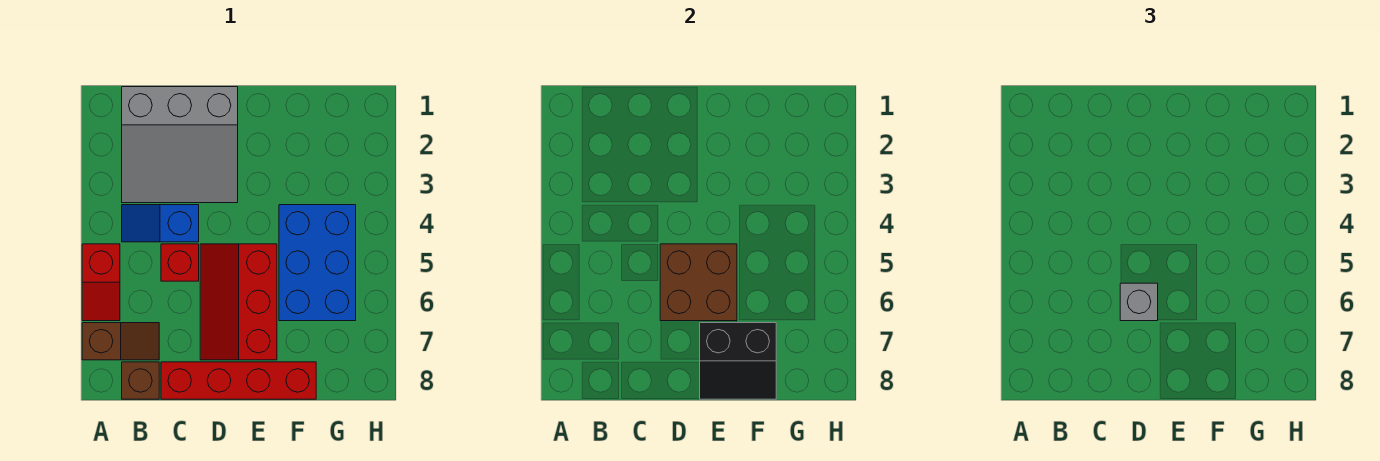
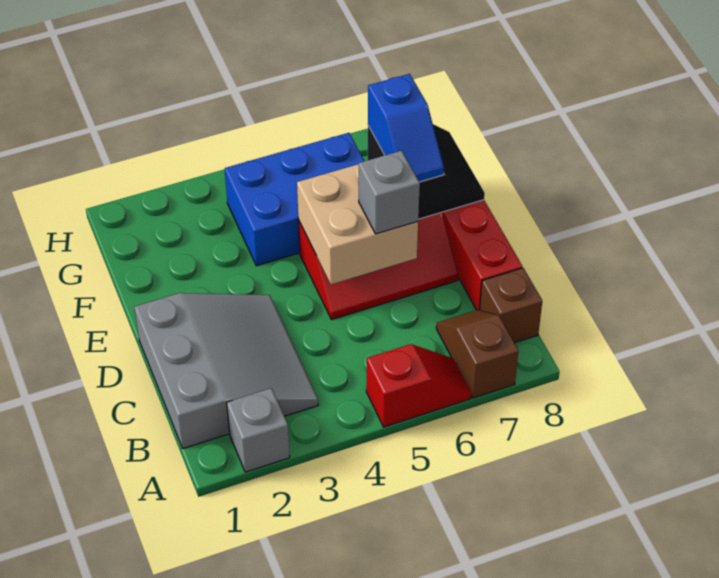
none -> grey 1x1 brick [227,388,290,472]
blue 1x2 slope [122,205,199,242] -> blue 1x2 slope moved to [368,74,444,182]
red 1x1 brick [161,244,199,281] -> none
brown 2x2 brick [660,244,737,321] -> tan 2x2 brick [297,164,418,284]

